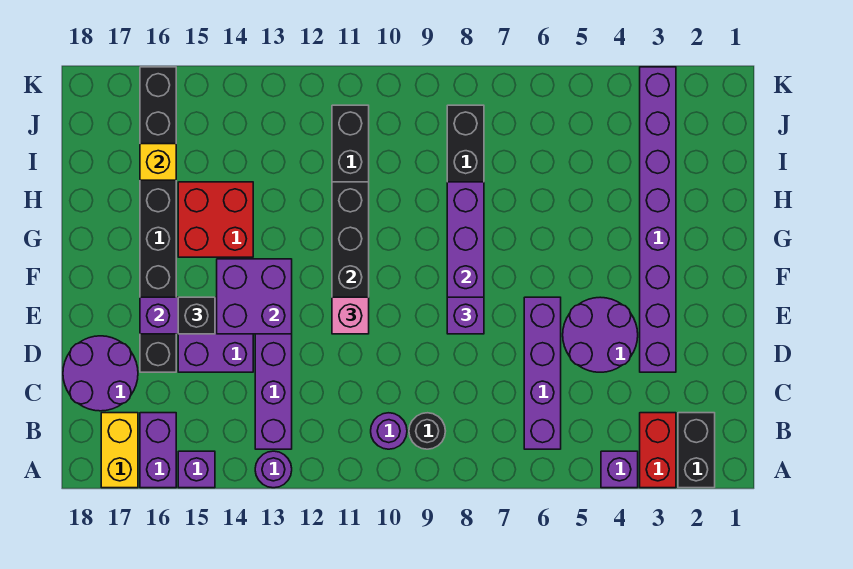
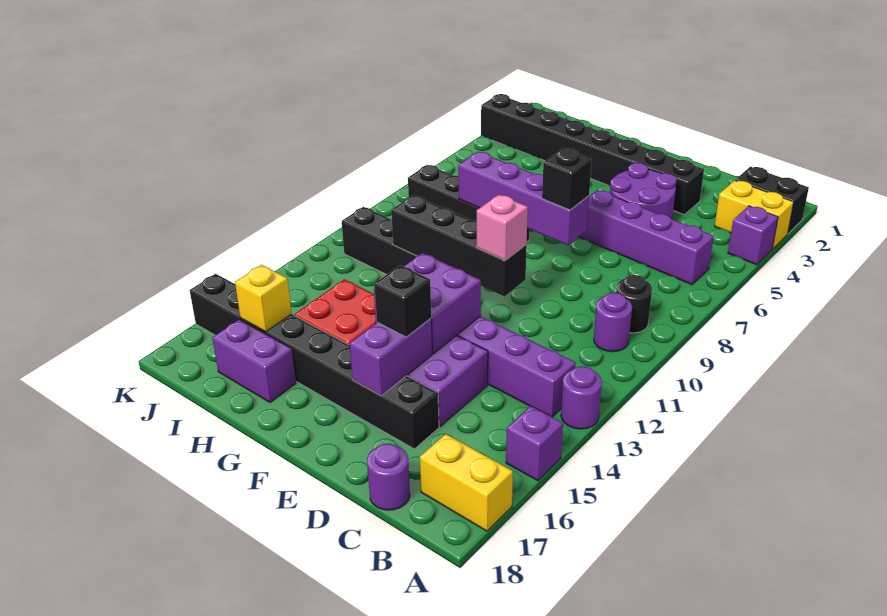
red 1x2 brick [640,413,676,488] -> yellow 1x2 brick [715,180,794,249]
purple 1x2 brick [140,413,176,488] -> purple 1x2 brick moved to [212,319,296,403]
purple 2x2 round brick [63,336,138,411] -> purple 1x1 round brick [367,444,410,510]
purple 1x8 brick [640,67,676,372] -> black 1x8 brick [481,94,704,215]
purple 1x1 brick [447,297,484,334] -> black 1x1 brick [542,148,592,210]

